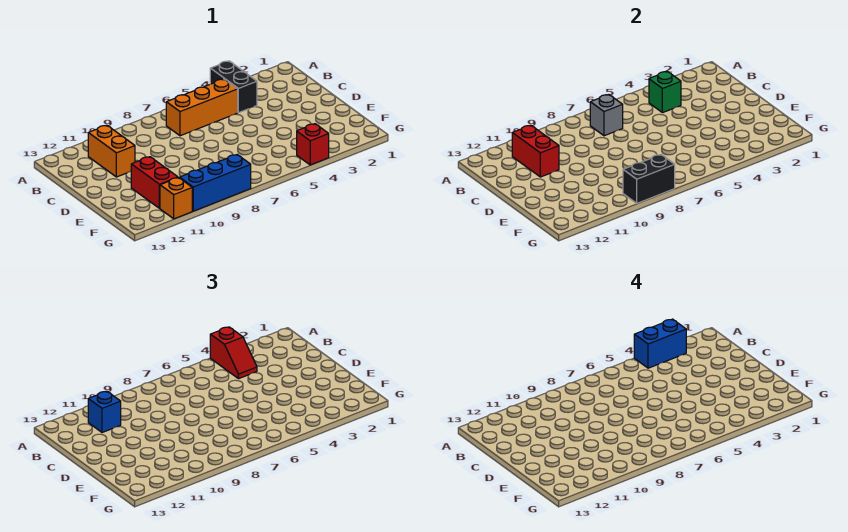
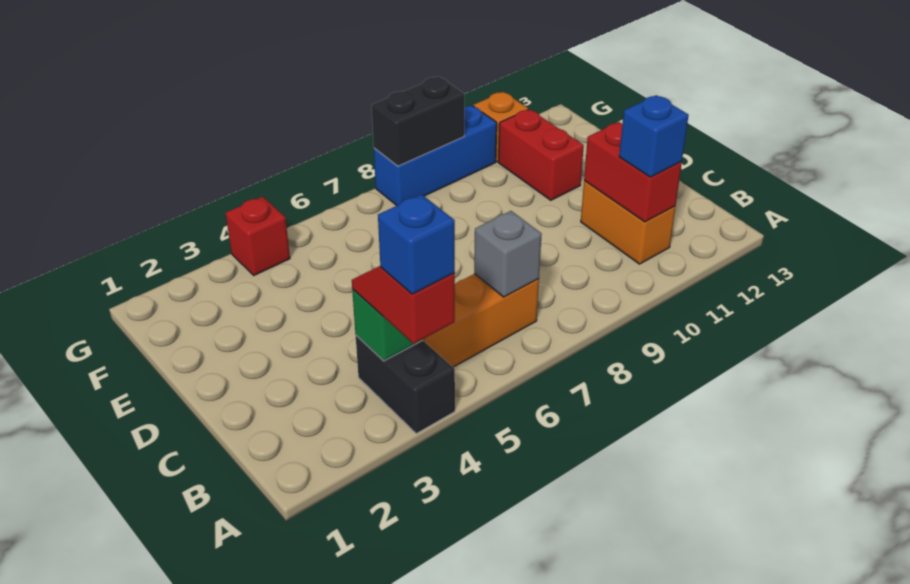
blue 1x2 brick [634,319,686,368] -> blue 1x1 brick [378,194,455,294]

